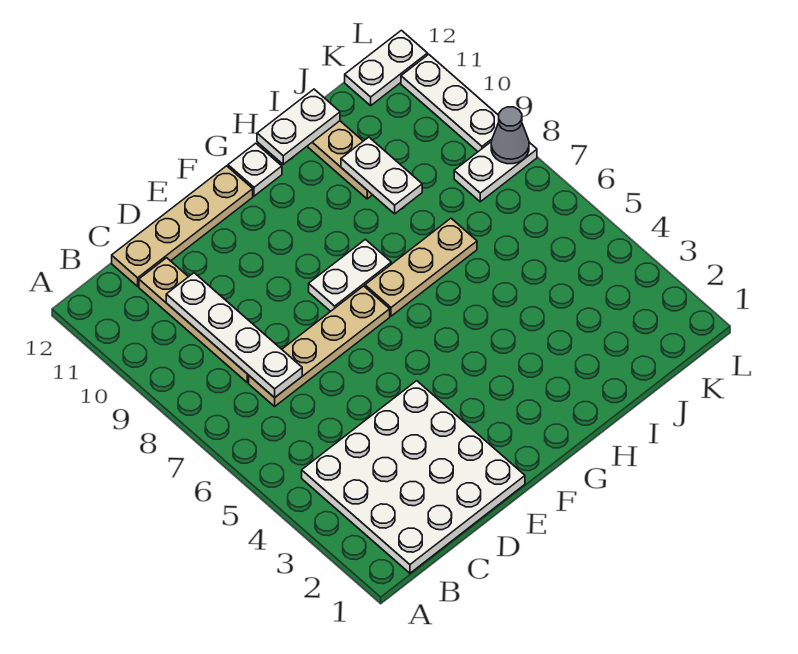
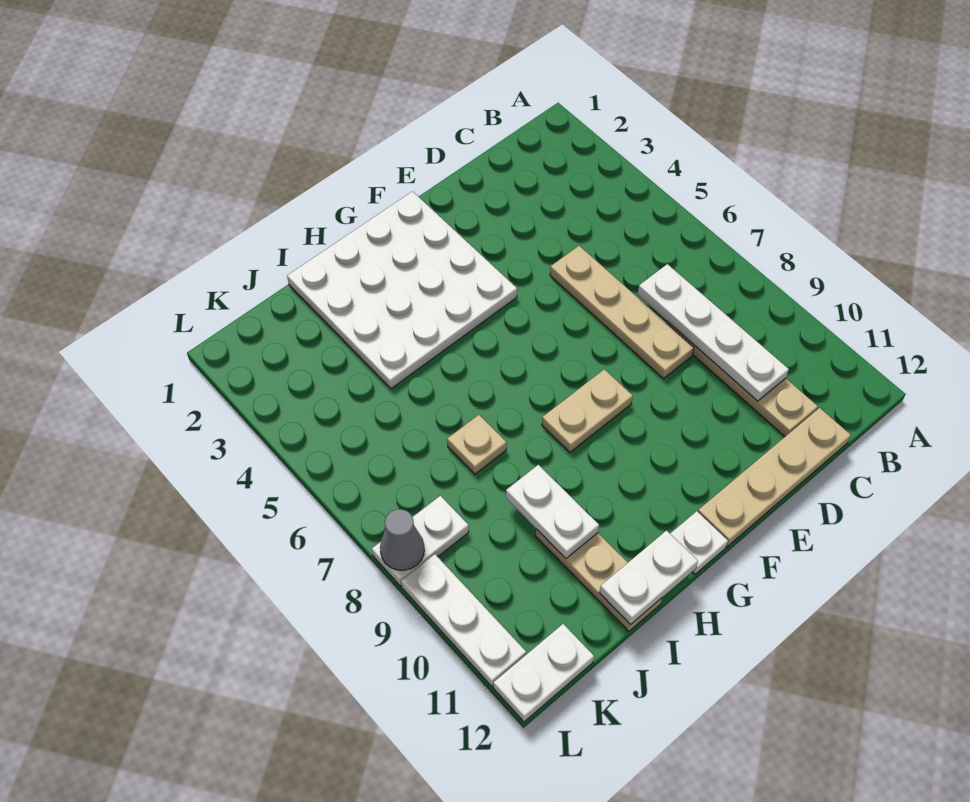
white 4x4 plate [302,381,525,573] -> white 4x4 plate moved to [287,191,517,389]
tan 1x4 plate [249,286,390,406] -> tan 1x4 plate turned to [550,246,694,379]
white 1x2 plate [309,239,391,311] -> tan 1x2 plate [542,369,633,452]
tan 1x3 plate [365,218,477,316] -> tan 1x1 plate [447,415,507,474]

